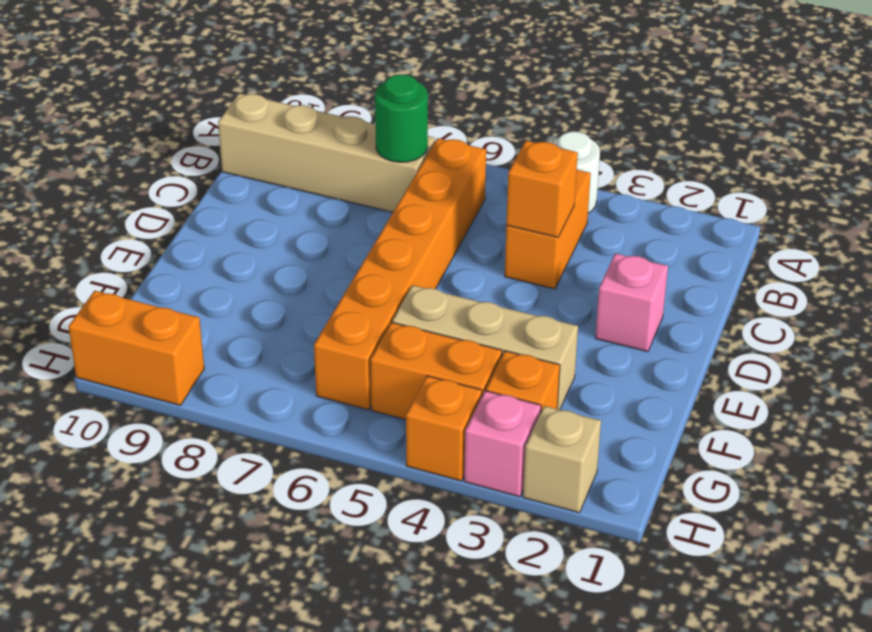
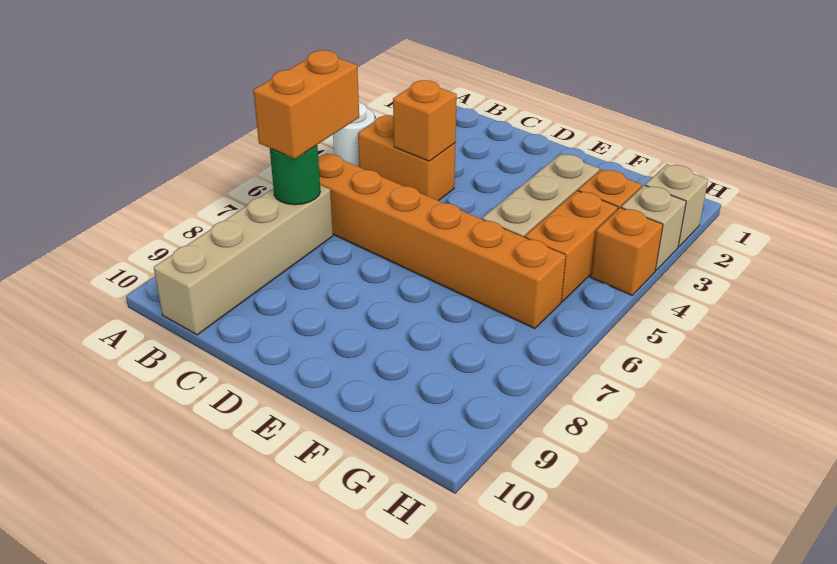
pink 1x1 brick [595,253,668,352] -> none
pink 1x1 brick [464,391,541,497] -> tan 1x1 brick [621,185,686,270]
orange 1x2 brick [68,291,204,405] -> orange 1x2 brick moved to [253,50,359,159]

